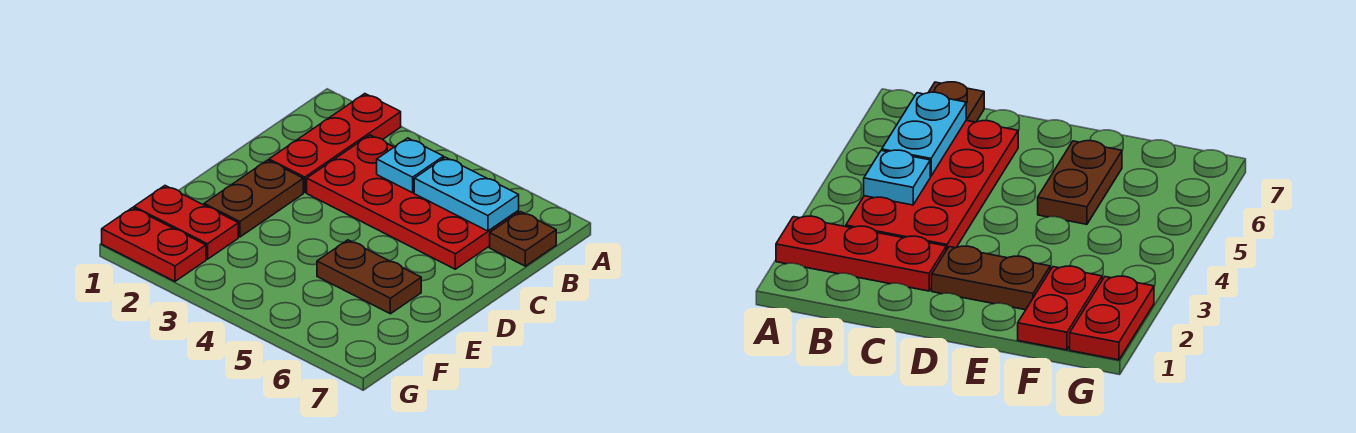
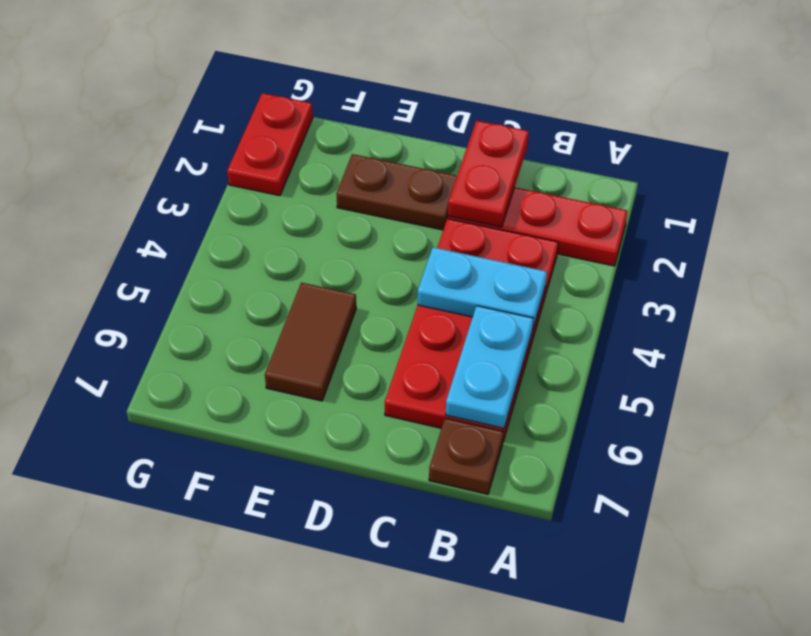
cyan 1x1 plate [377,138,444,193] -> cyan 1x2 plate [418,247,547,330]
brown 1x2 plate [317,240,421,314] -> brown 1x2 tile [265,283,356,401]
red 1x2 plate [134,186,238,259] -> red 1x2 plate moved to [448,121,529,227]

